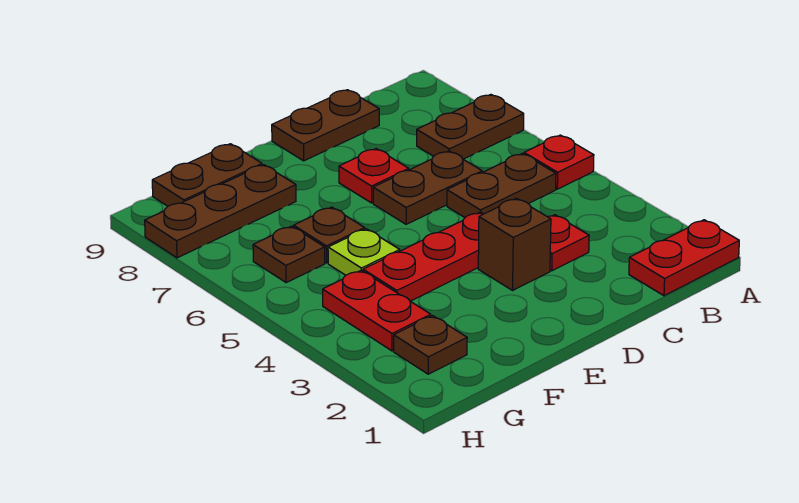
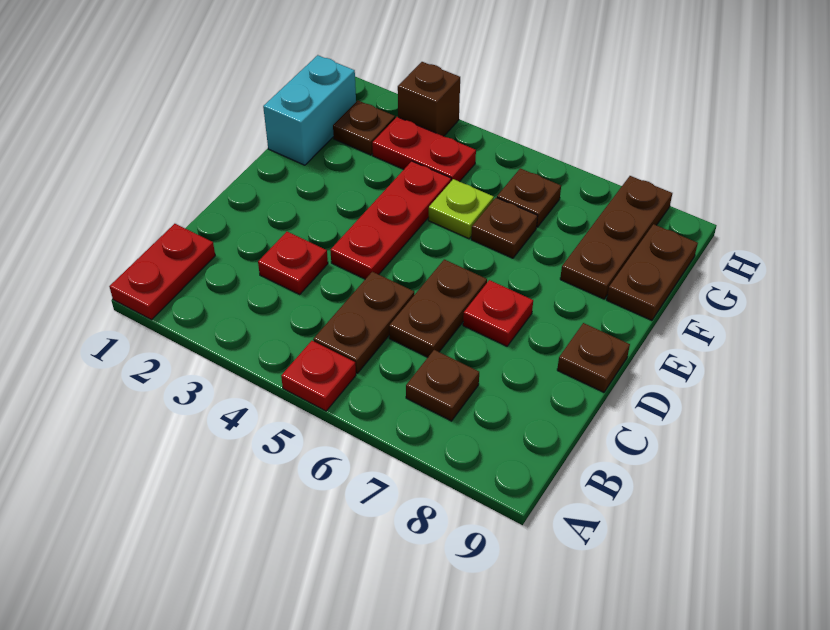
brown 1x2 plate [417,94,524,159] -> brown 1x1 plate [406,350,479,421]
brown 1x2 plate [272,90,379,161] -> brown 1x1 plate [557,323,630,392]
brown 1x1 brick [478,198,551,290] -> brown 1x1 brick moved to [398,62,460,136]
none -> cyan 1x2 brick [263,55,356,165]

